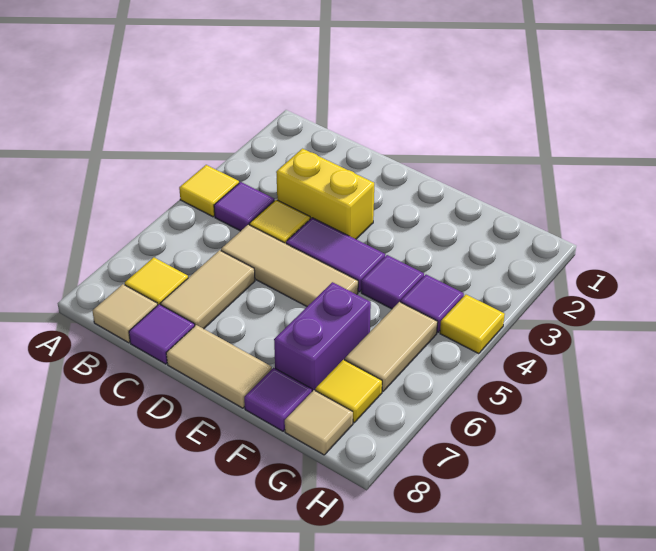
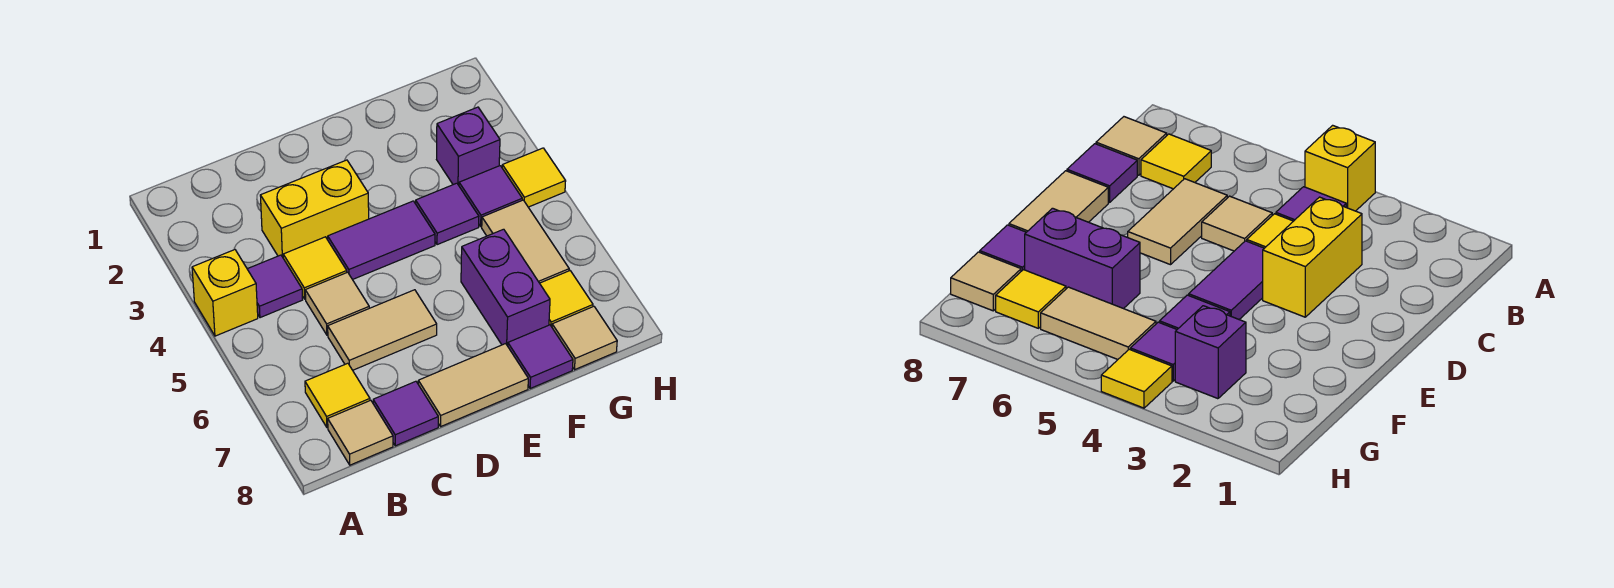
yellow 1x1 tile [179,165,239,217] -> yellow 1x1 brick [192,249,258,336]
tan 1x3 tile [221,225,358,306] -> tan 1x1 tile [305,272,369,335]
tan 1x2 tile [161,250,255,329] -> tan 1x2 tile turned to [328,290,437,370]
none -> purple 1x1 brick [437,107,500,185]

